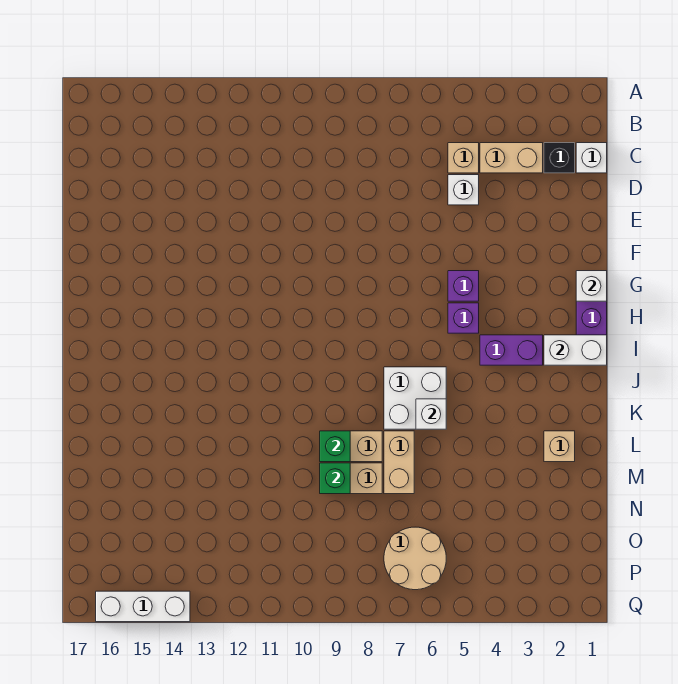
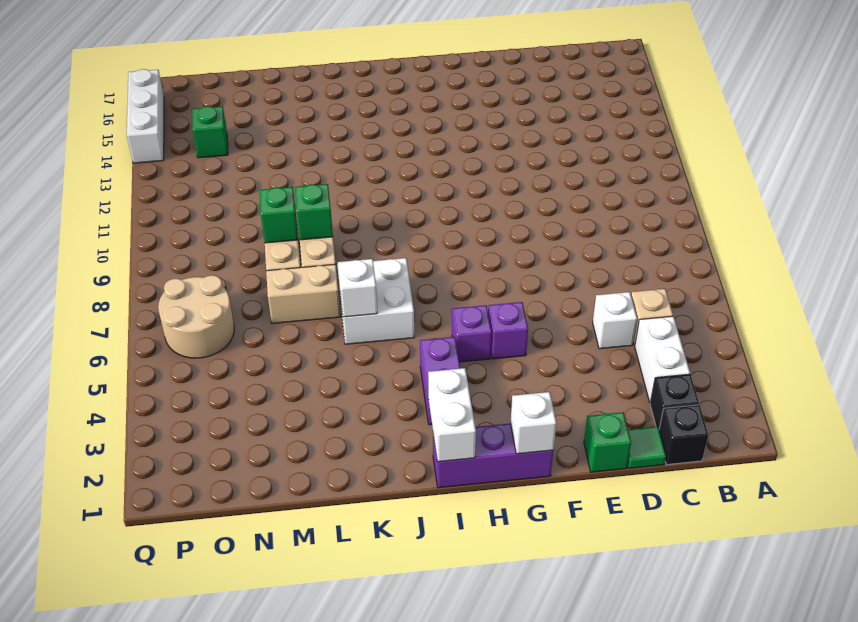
white 1x1 brick [576,143,607,173] -> black 1x1 brick [659,405,708,465]
tan 1x2 brick [480,143,543,173] -> white 1x2 brick [635,316,690,402]
none -> green 1x1 tile [627,427,666,468]
none -> green 1x1 brick [584,412,631,472]
tan 1x1 brick [544,431,575,462] -> none
none -> green 1x1 brick [192,106,228,158]

